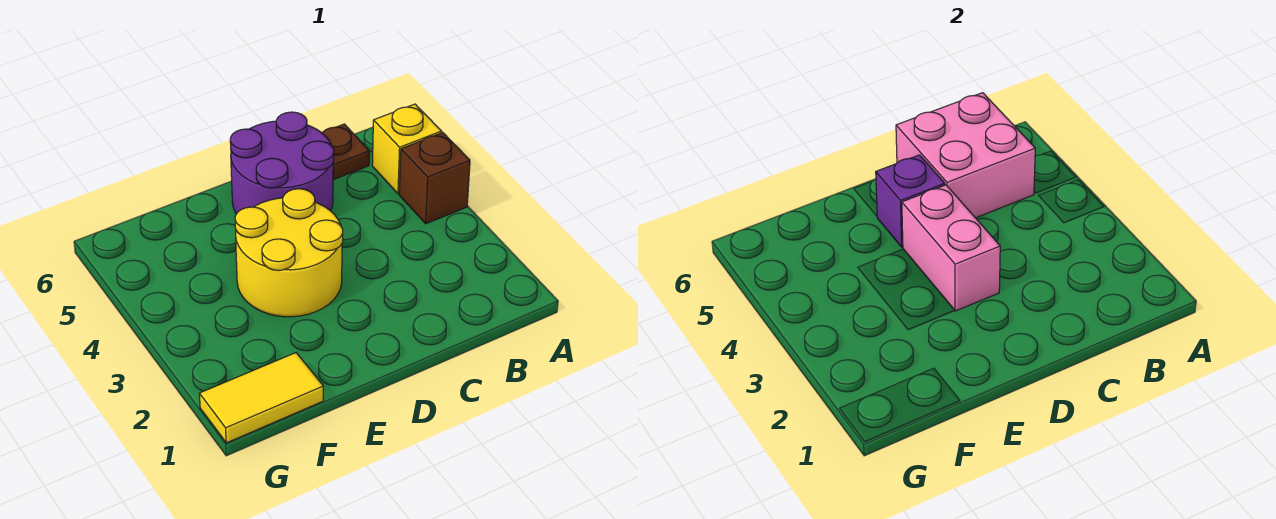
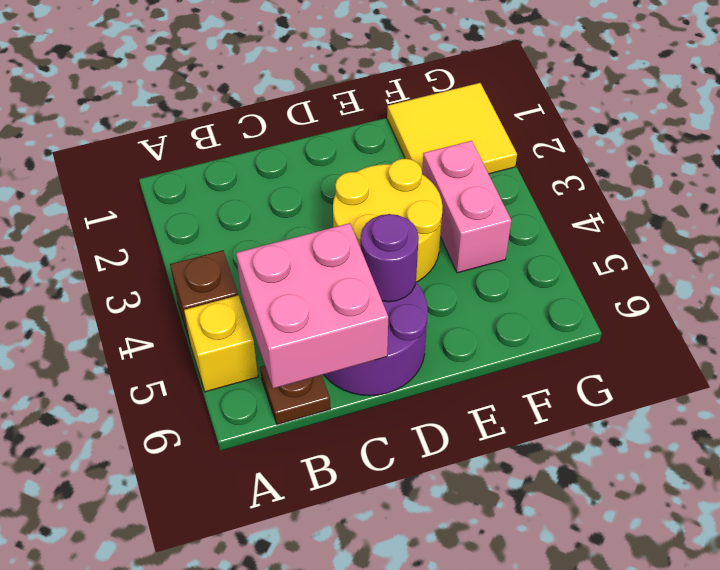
pink 1x2 brick [902,185,1000,311] -> pink 1x2 brick moved to [422,141,511,273]
purple 1x1 brick [876,155,945,247] -> purple 1x1 round brick [361,214,419,302]
yellow 1x2 tile [199,353,323,443] -> yellow 2x2 tile [387,83,517,174]

